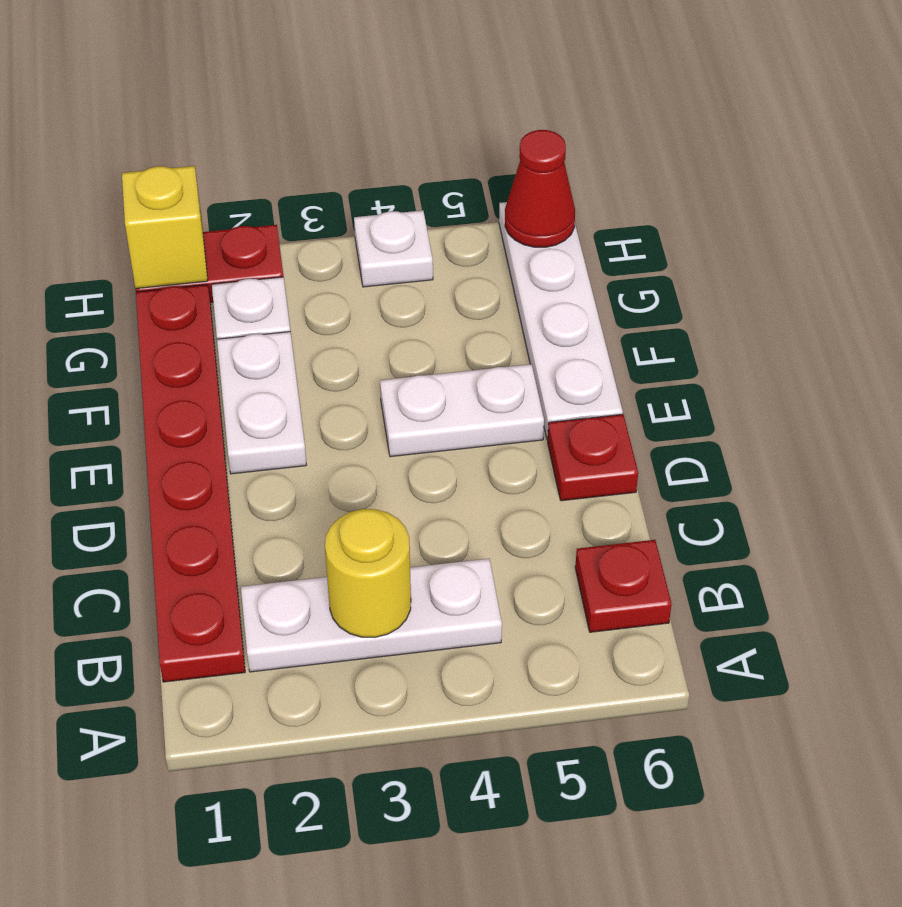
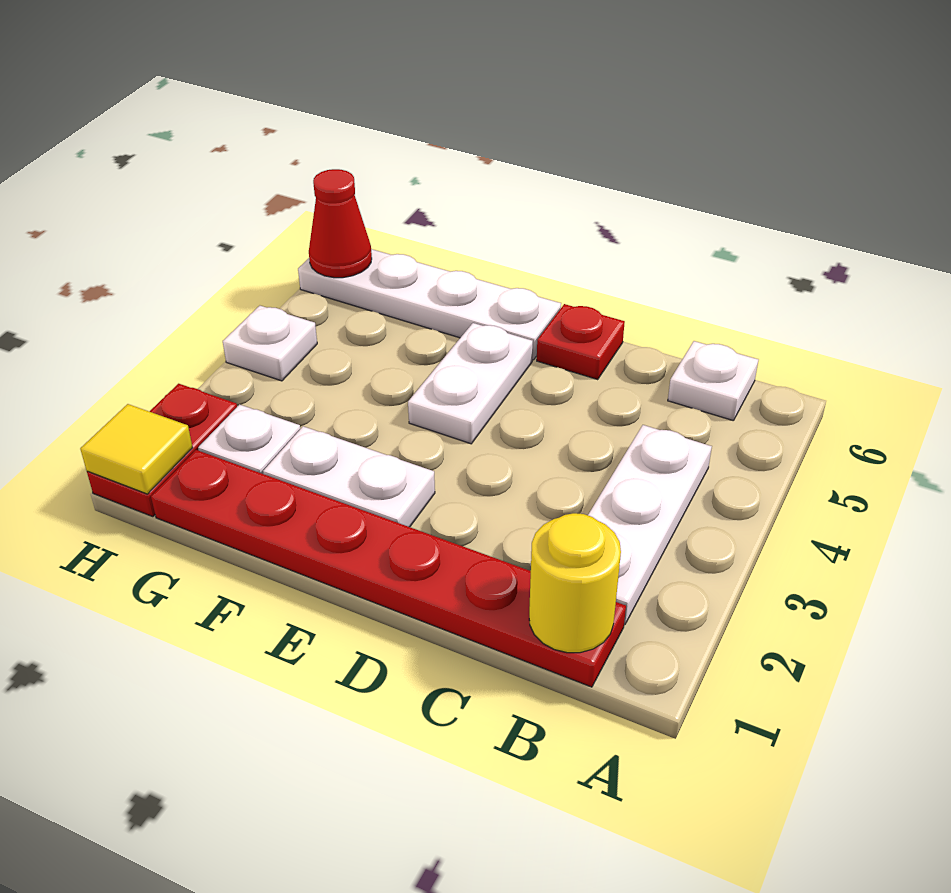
yellow 1x1 round brick [325,509,411,637] -> yellow 1x1 round brick moved to [529,513,621,653]
red 1x1 plate [575,540,672,632] -> white 1x1 plate [668,341,758,421]
yellow 1x1 brick [122,166,208,289] -> yellow 1x1 tile [80,404,193,494]

